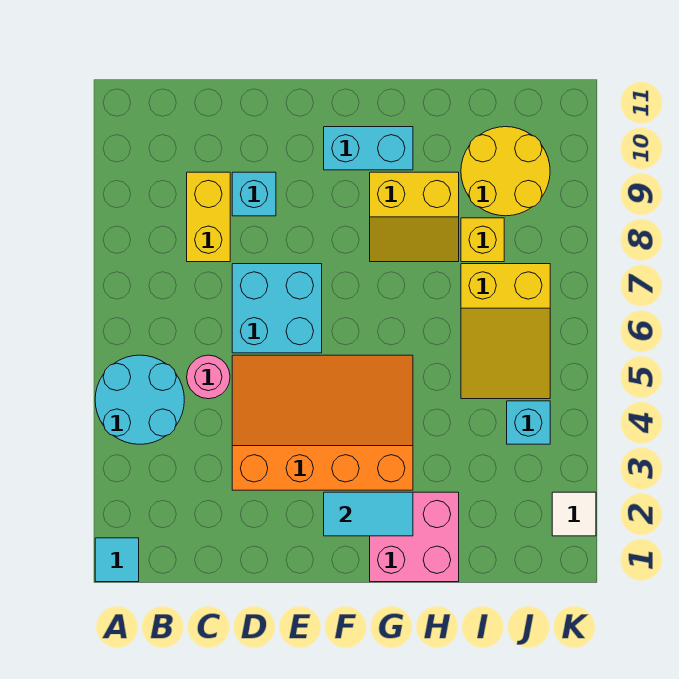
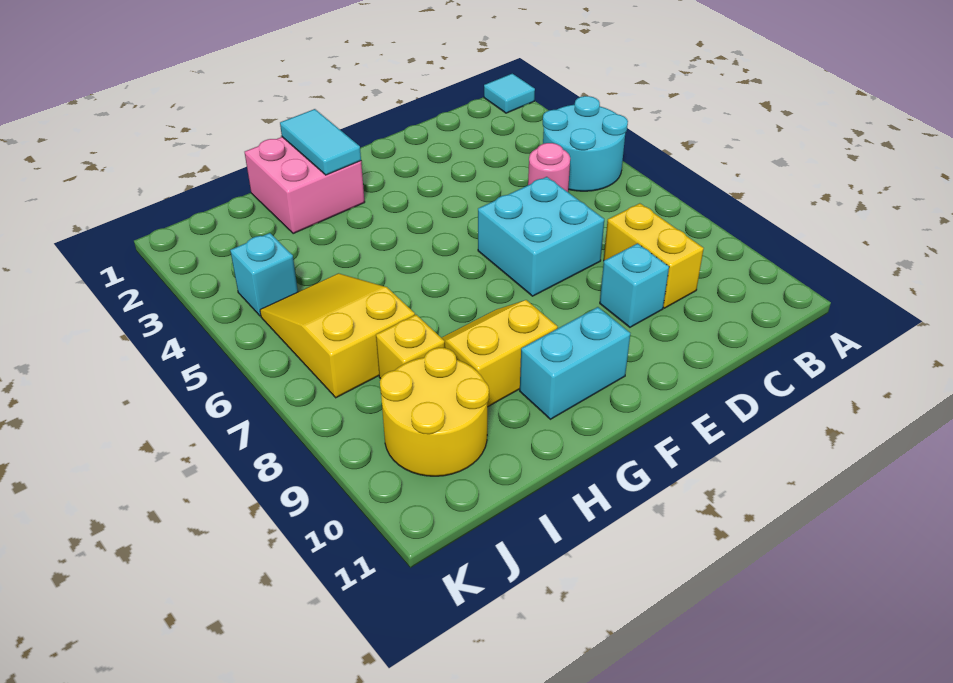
orange 3x4 slope [232,355,413,490] -> none
cyan 1x2 tile [324,492,413,536] -> cyan 1x2 tile turned to [280,109,361,175]
white 1x1 tile [552,492,596,536] -> none

